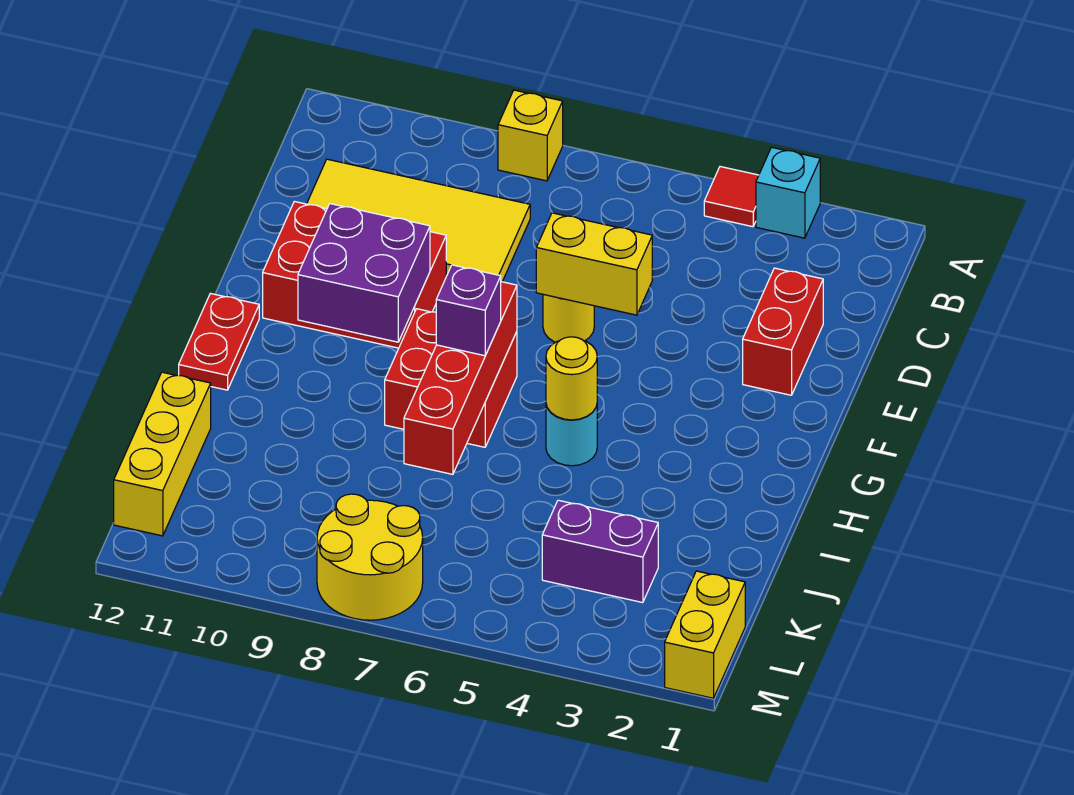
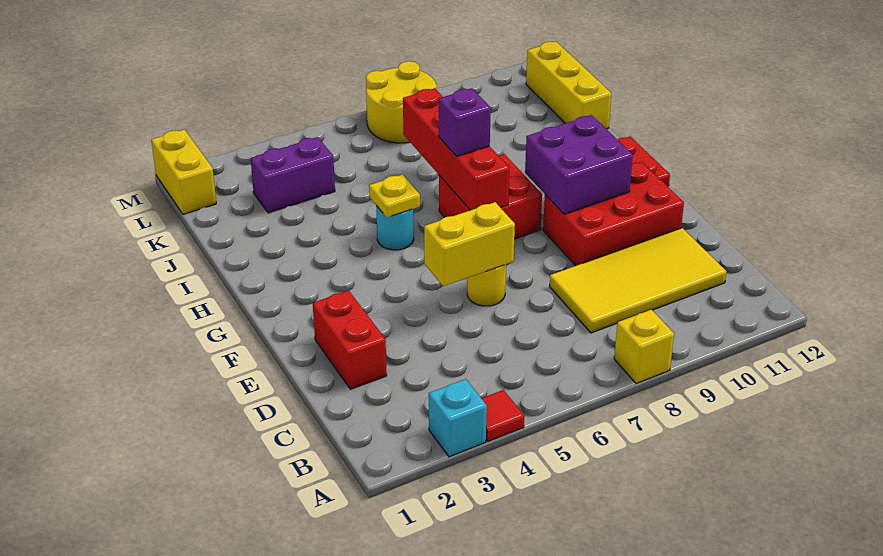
yellow 1x1 round brick [546,337,597,420] -> yellow 1x1 plate [369,174,420,217]

